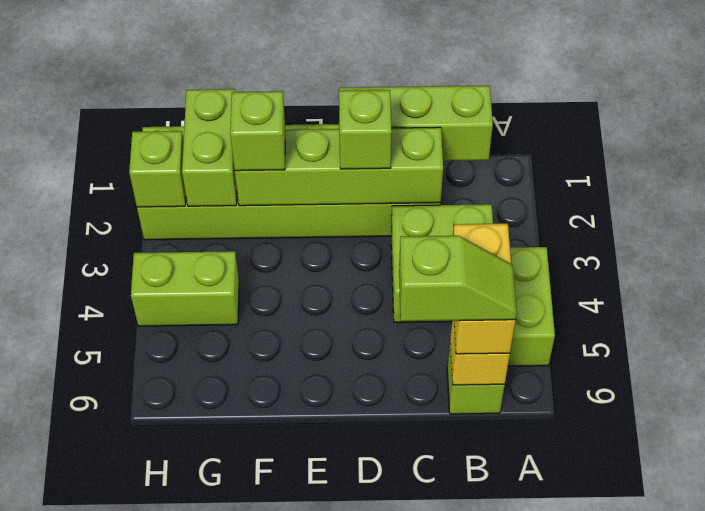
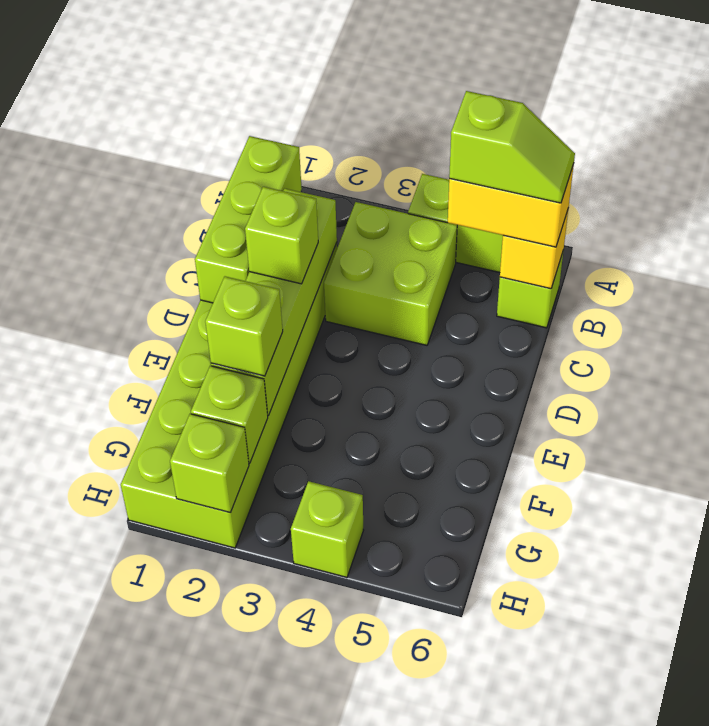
lime 1x2 slope [399,236,517,321] -> lime 1x2 slope turned to [449,91,575,203]
lime 1x2 brick [182,89,237,206] -> lime 1x1 brick [191,366,268,463]
lime 1x2 brick [131,251,239,326] -> lime 1x1 brick [291,481,364,577]

